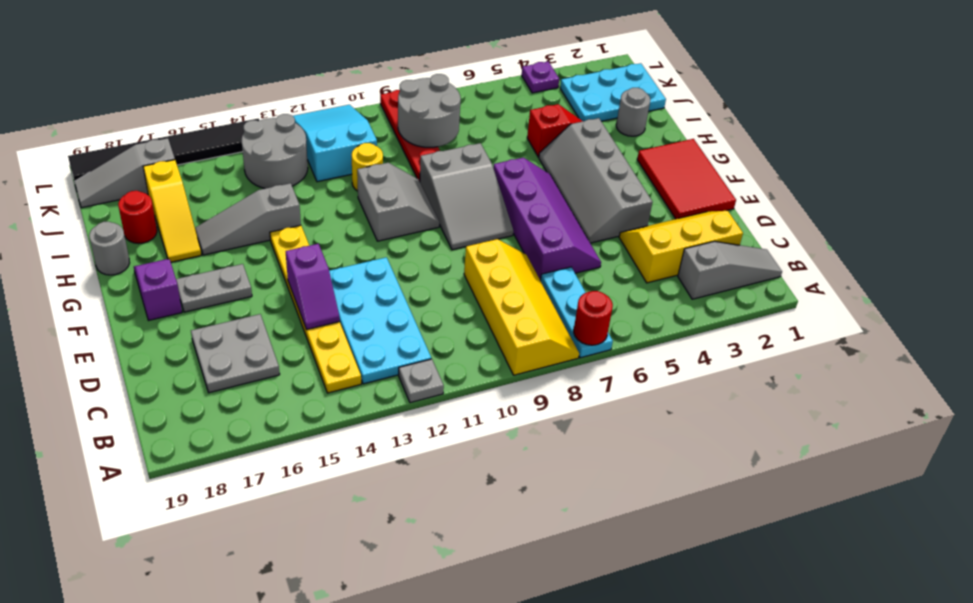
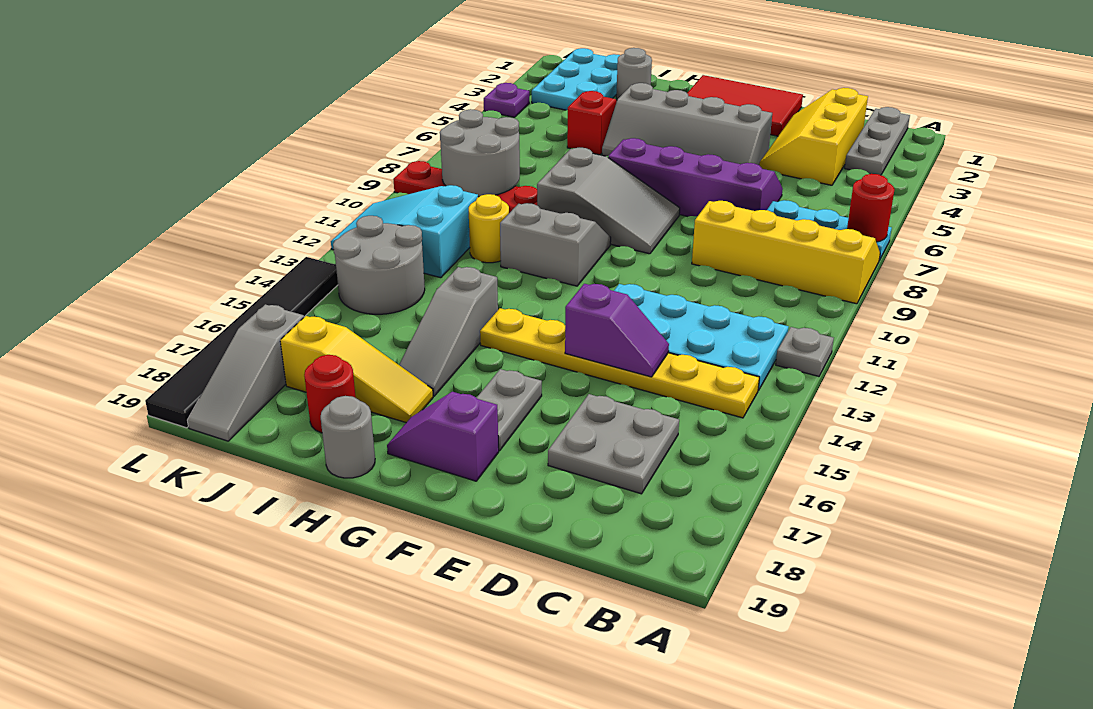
grey 1x3 slope [678,241,782,299] -> grey 1x3 plate [845,107,910,175]

